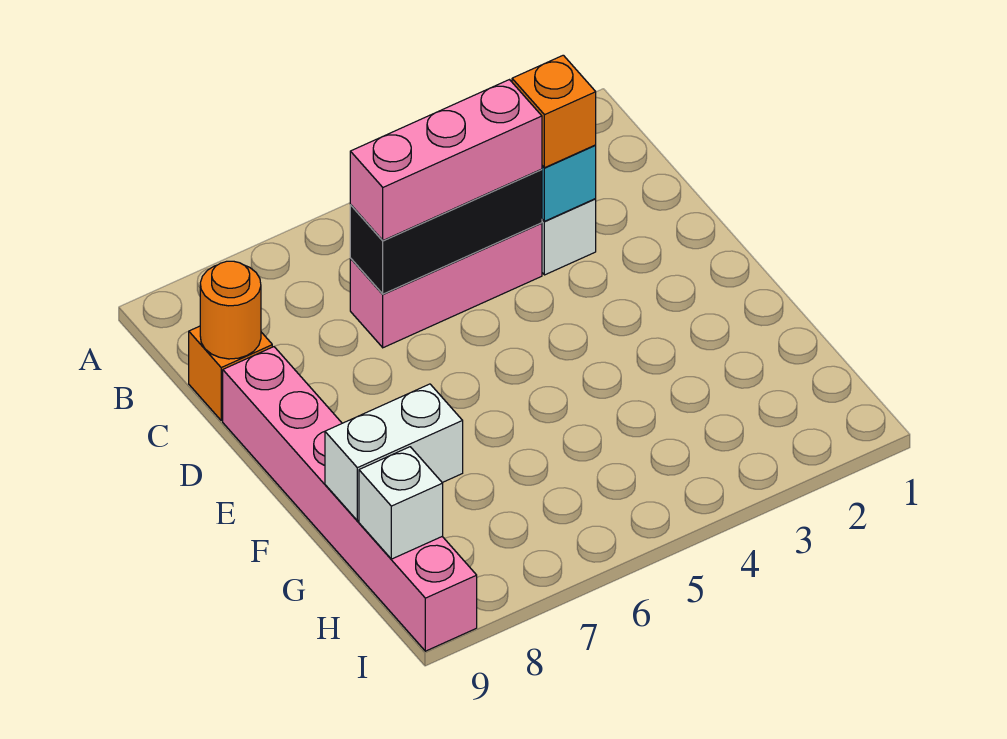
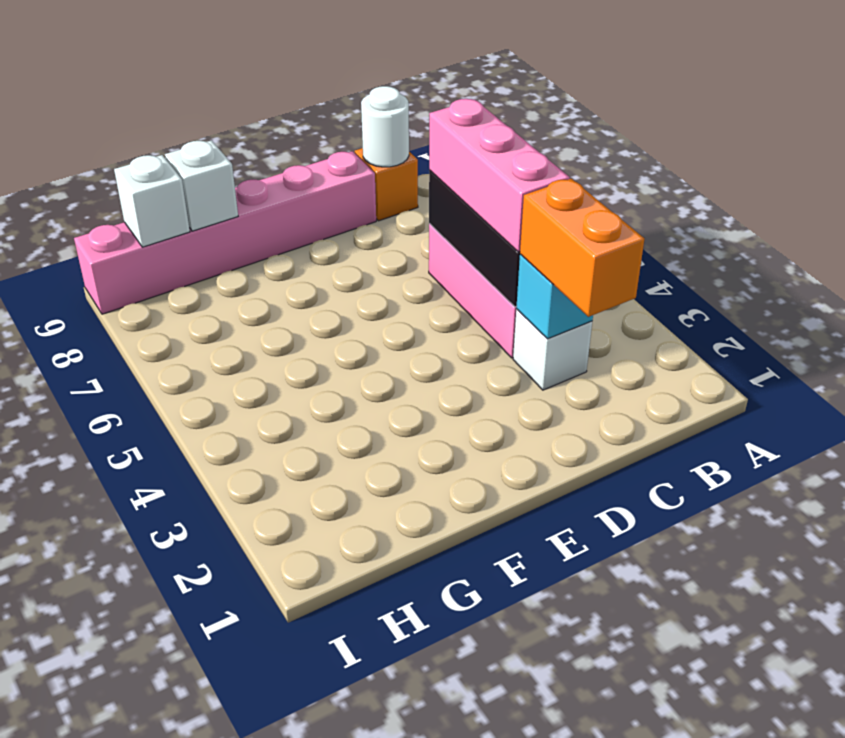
orange 1x1 brick [512,55,596,168] -> orange 1x2 brick [520,179,644,317]
orange 1x1 round brick [200,261,261,359] -> white 1x1 round brick [361,86,409,167]
white 1x2 brick [325,384,463,521] -> white 1x1 brick [165,140,238,231]

